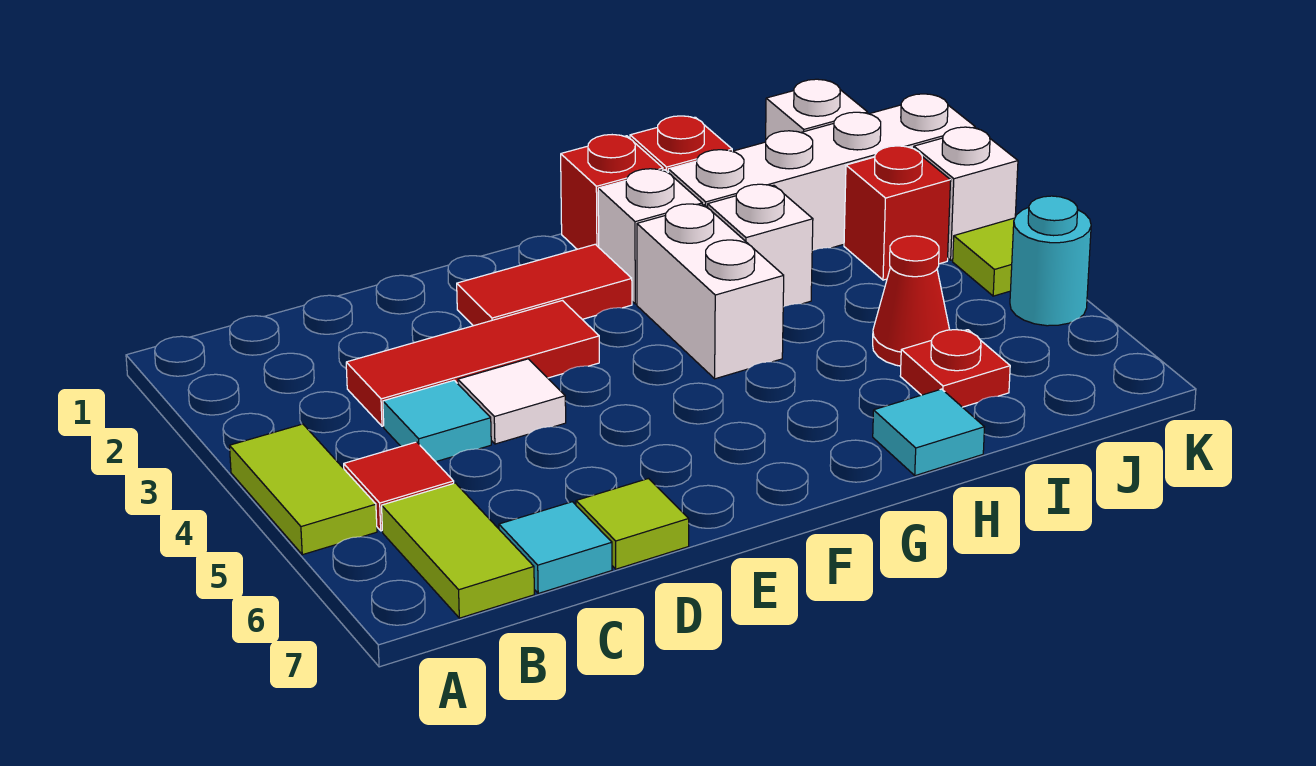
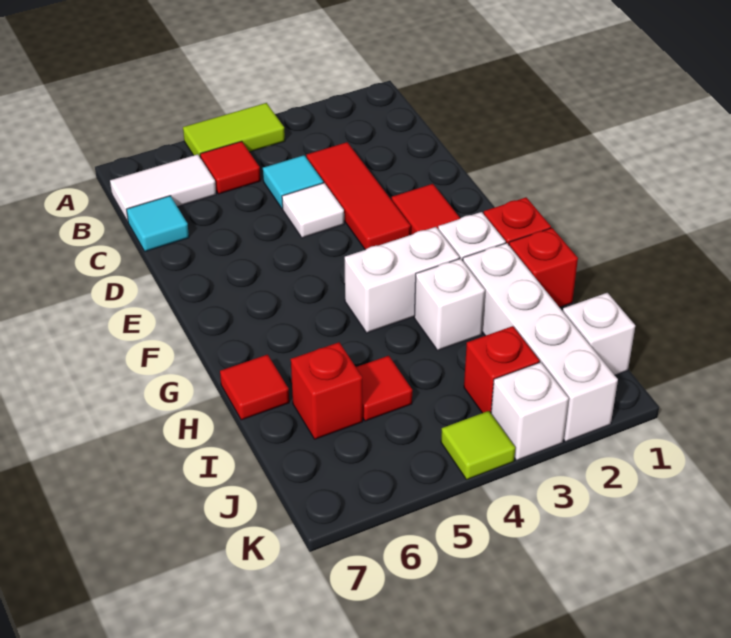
lime 1x2 tile [382,483,534,618] -> white 1x2 tile [110,154,216,222]
lime 1x1 tile [576,479,689,569] -> none
cyan 1x1 tile [873,389,984,476] -> red 1x1 tile [220,355,289,420]
red 1x1 cone [873,236,950,366] -> red 1x1 tile [356,356,412,421]
red 1x1 plate [900,330,1010,407] -> red 1x1 brick [291,342,363,439]
cyan 1x1 round brick [1010,196,1091,326] -> none

